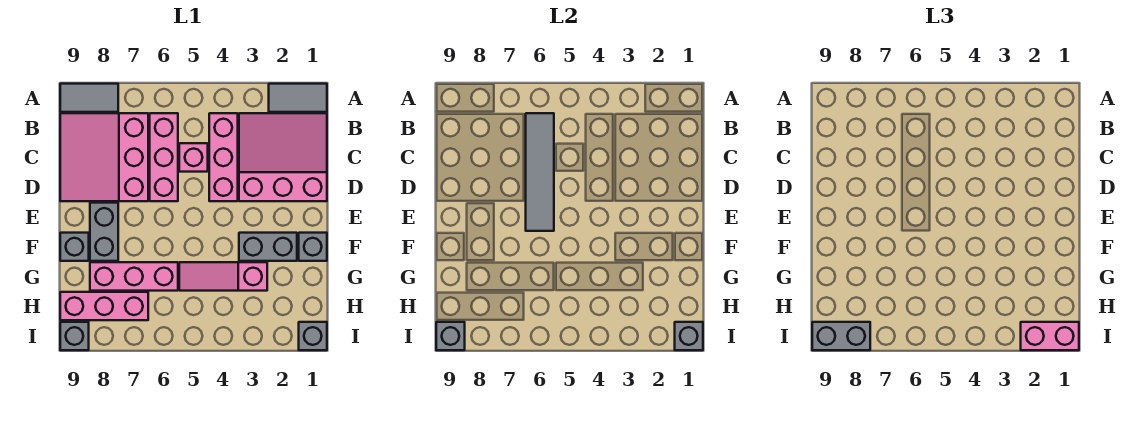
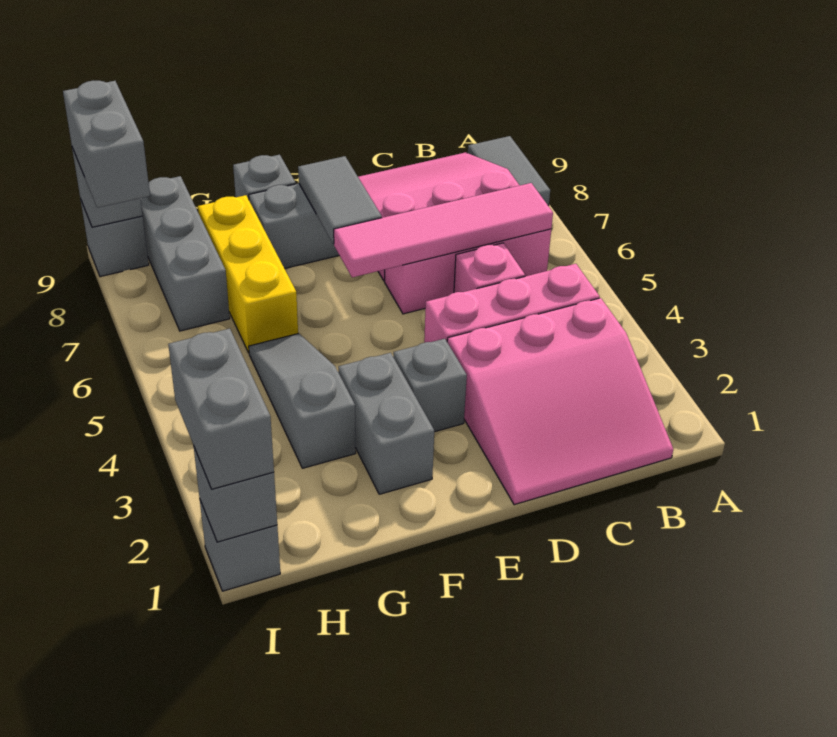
grey 1x2 tile [269,84,327,112] -> grey 1x2 tile moved to [298,156,382,244]
pink 3x3 slope [239,113,327,201] -> pink 3x3 slope turned to [447,298,673,505]
grey 1x4 tile [526,113,554,231] -> pink 1x4 tile [334,183,553,277]
grey 1x1 brick [299,233,327,261] -> grey 1x1 brick moved to [393,339,467,432]
pink 1x3 slope [179,262,267,291] -> grey 1x3 slope [249,333,356,468]
pink 1x3 brick [90,262,178,291] -> yellow 1x3 brick [198,195,298,353]
pink 1x3 brick [60,292,148,320] -> grey 1x3 brick [140,176,230,331]
pink 1x2 brick [1021,322,1079,350] -> grey 1x2 brick [168,329,274,489]

